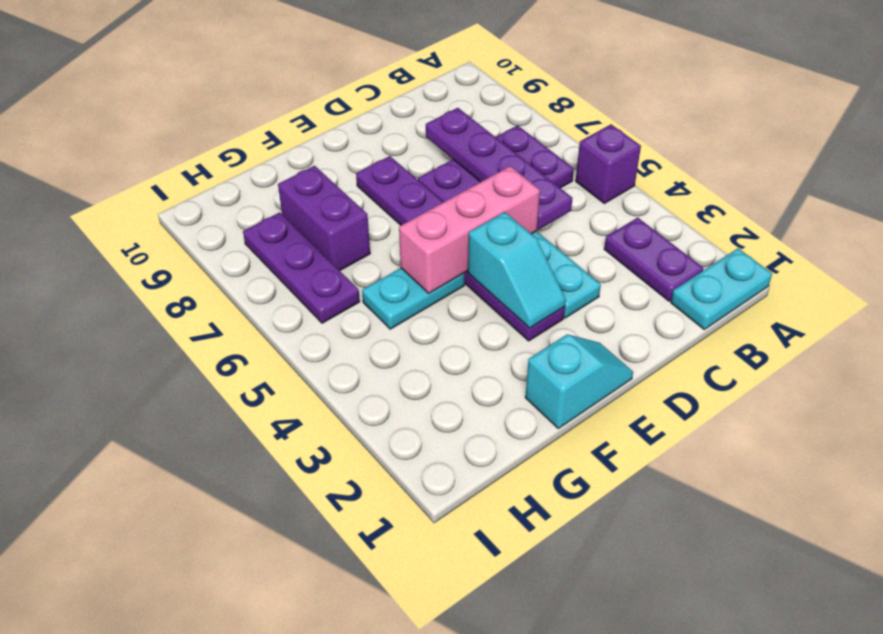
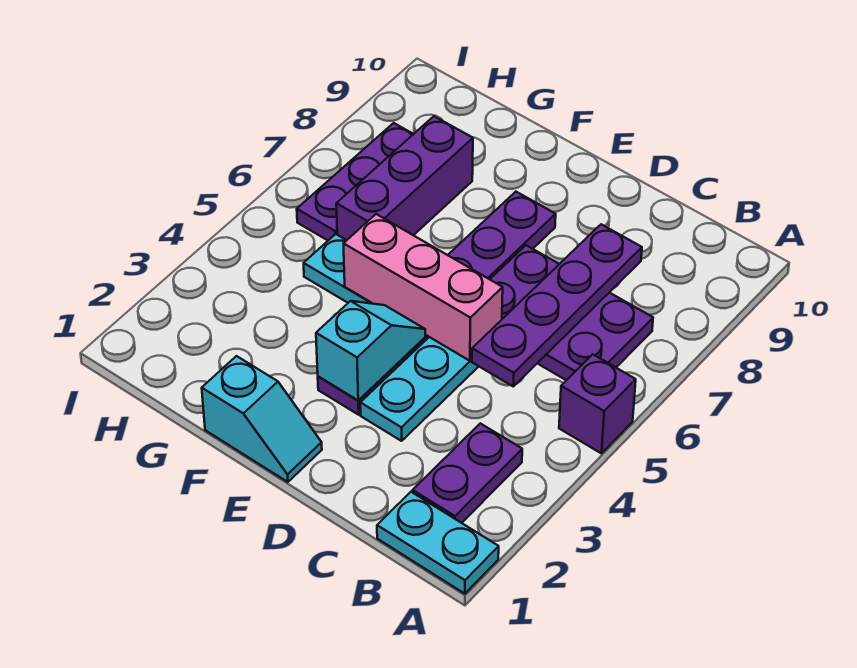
cyan 1x2 slope [468,212,566,328] -> cyan 1x2 slope turned to [316,301,425,400]
purple 1x2 brick [278,166,370,271] -> purple 1x3 brick [336,116,473,240]

